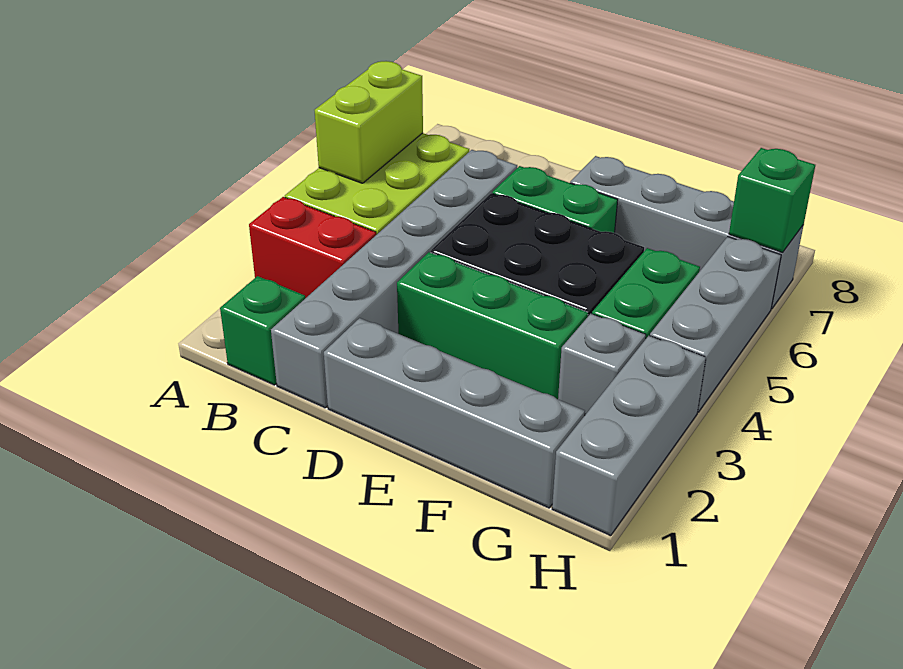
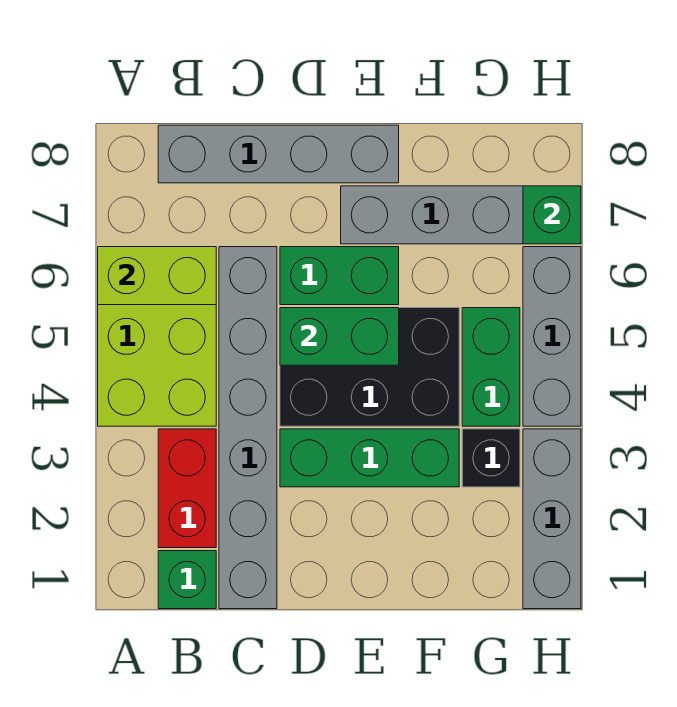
red 1x2 brick [249,197,376,298] -> red 1x2 brick turned to [158,429,216,548]
lime 1x2 brick [315,61,423,183] -> lime 1x2 brick turned to [98,247,216,305]
grey 1x4 brick [324,318,585,508] -> grey 1x4 brick moved to [158,125,399,183]
none -> green 1x2 brick [280,308,399,365]
grey 1x1 brick [558,314,646,416] -> black 1x1 brick [462,429,520,487]

